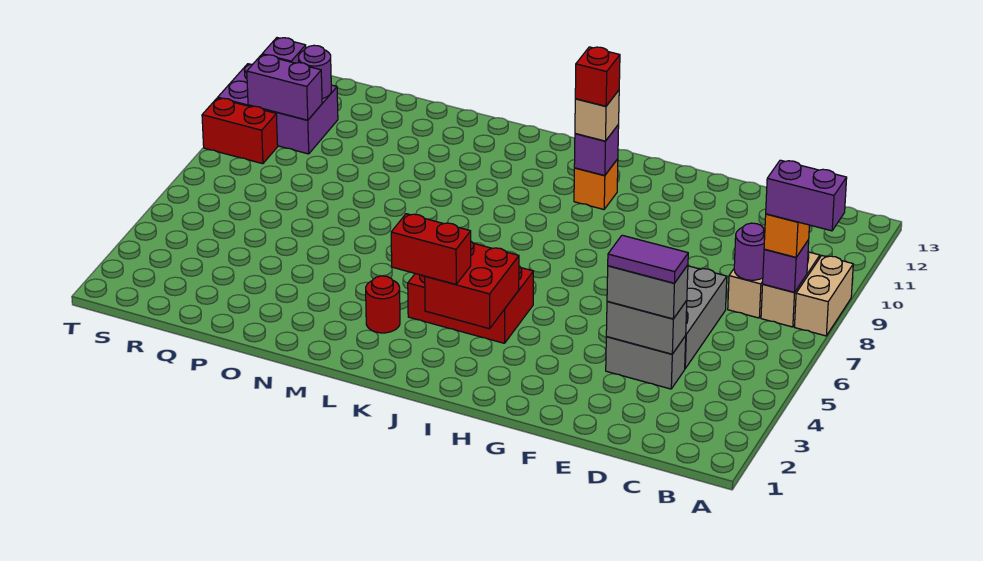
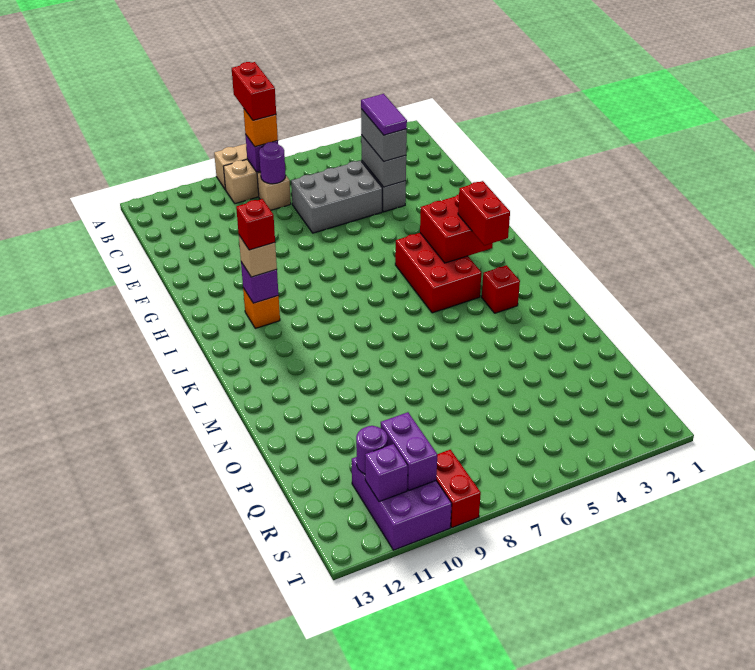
purple 1x2 brick [766,160,847,231] -> red 1x2 brick [232,62,276,120]
red 1x1 round brick [366,276,400,333] -> red 1x1 brick [482,265,520,313]

